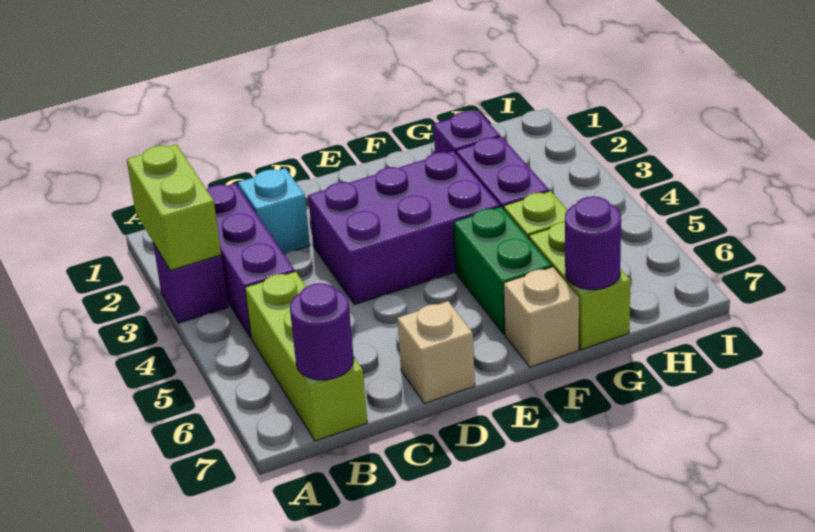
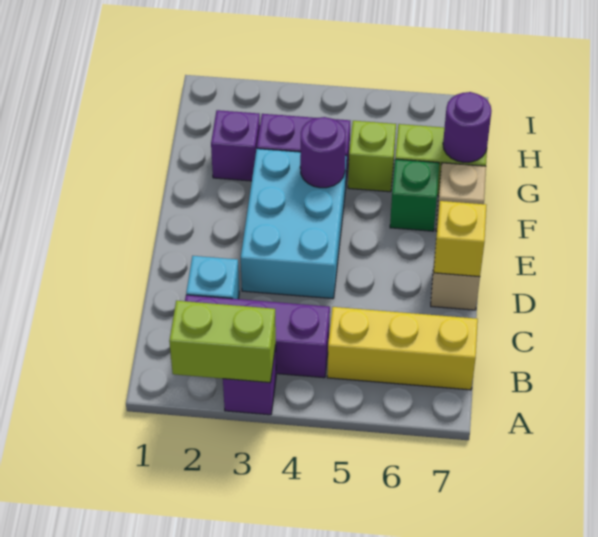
lime 1x3 brick [245,271,367,441] -> yellow 1x3 brick [327,307,478,390]
purple 1x1 round brick [290,283,354,380] -> purple 1x1 round brick moved to [300,117,346,188]
purple 2x3 brick [308,151,500,305] -> cyan 2x3 brick [241,149,347,299]
none -> yellow 1x1 brick [434,201,486,277]
green 1x2 brick [454,207,551,334] -> green 1x1 brick [390,159,439,231]

